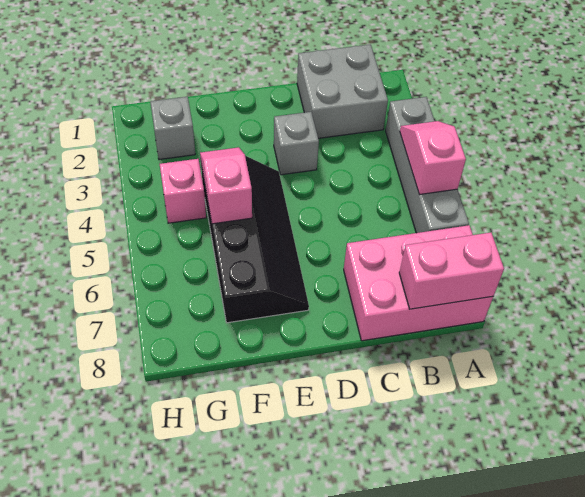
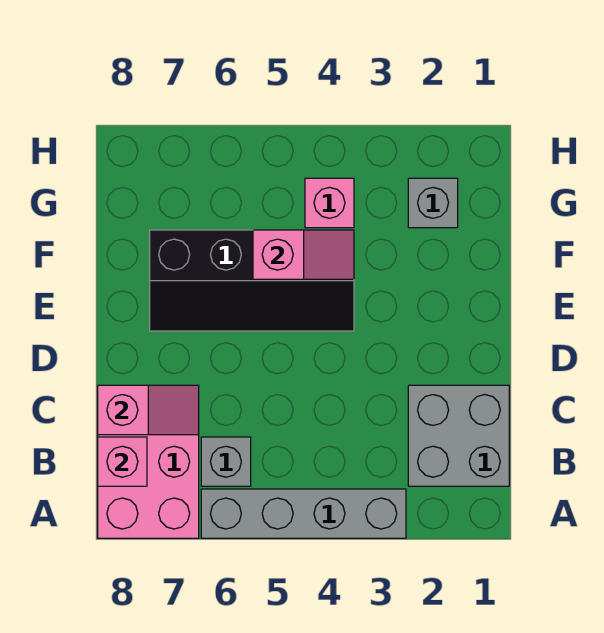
pink 1x2 slope [400,121,466,195] -> pink 1x2 slope moved to [98,385,199,435]
pink 1x2 brick [399,233,504,309] -> pink 1x1 brick [98,437,147,486]
grey 1x1 brick [274,112,319,175] -> grey 1x1 brick moved to [201,437,251,486]

